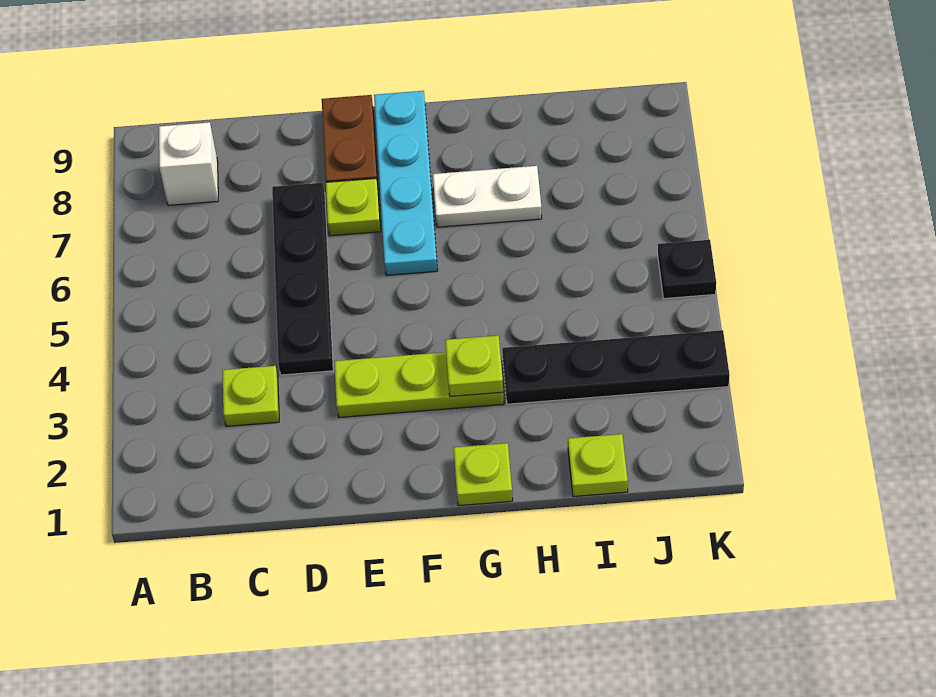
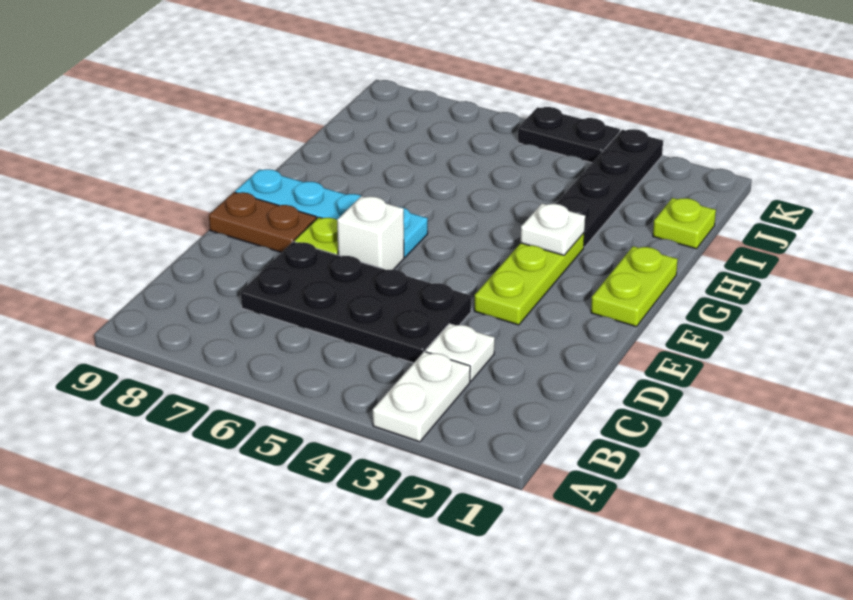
white 1x1 brick [159,122,218,205] -> white 1x1 brick moved to [337,196,404,270]
lime 1x1 plate [222,366,279,426] -> white 1x1 plate [425,323,495,381]
black 1x4 plate [272,183,333,375] -> black 2x4 plate [241,242,471,363]
lime 1x1 plate [454,443,513,506] -> lime 1x2 plate [591,246,678,327]
lime 1x1 plate [445,335,503,396] -> white 1x1 plate [520,203,585,255]
white 1x2 plate [433,166,542,227] -> white 1x2 plate moved to [373,351,470,442]
black 1x1 plate [658,240,716,299] -> black 1x2 plate [518,107,620,163]

